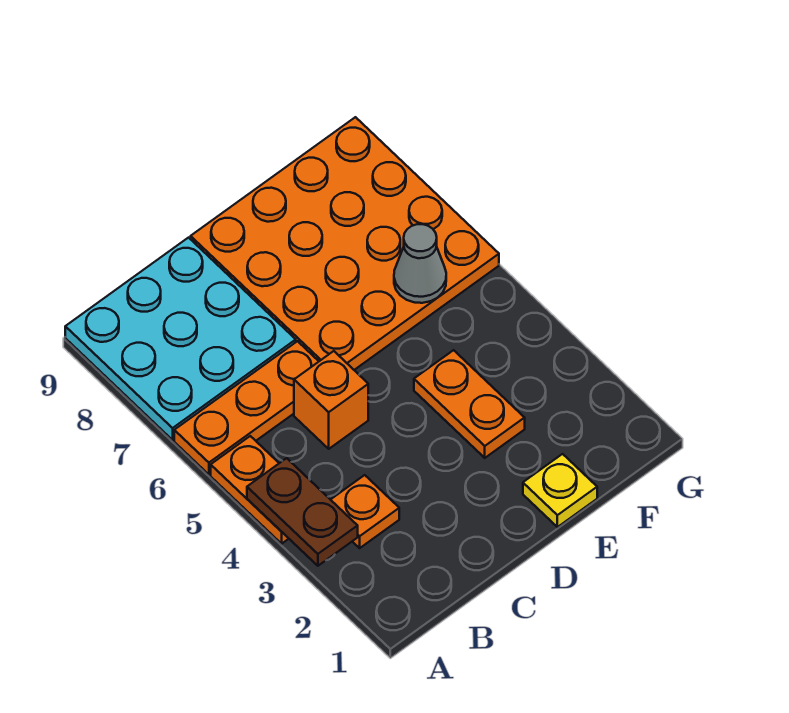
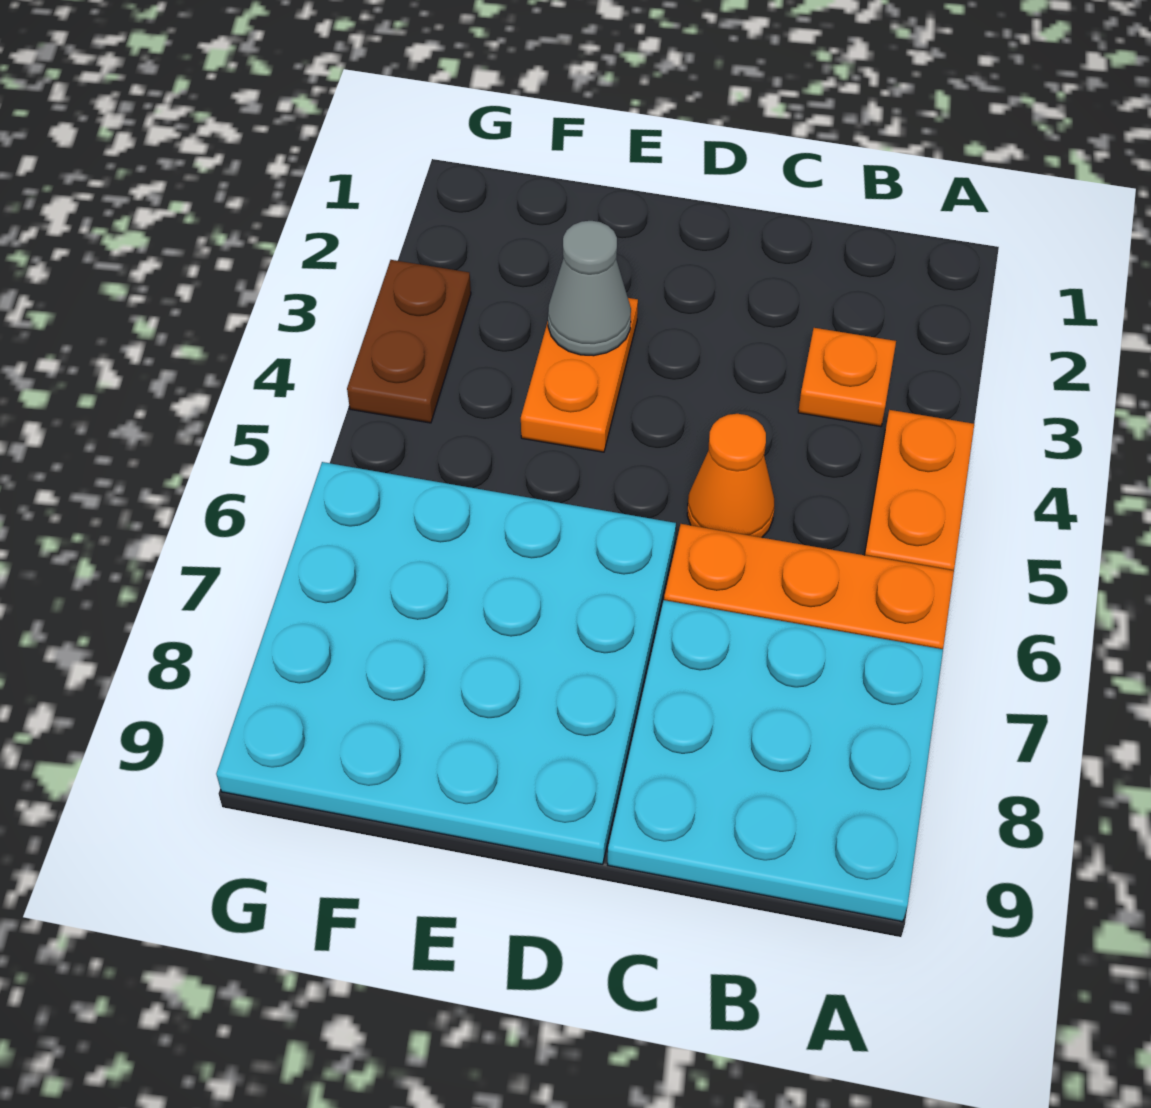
brown 1x2 plate [247,458,358,566] -> brown 1x2 plate moved to [347,260,471,423]
orange 1x1 brick [294,351,368,449] -> orange 1x1 cone [687,414,774,538]
orange 4x4 plate [191,117,499,370] -> cyan 4x4 plate [216,462,676,865]
yellow 1x1 plate [523,454,597,527] -> none
grey 1x1 cone [394,224,446,303] -> grey 1x1 cone moved to [548,221,631,356]

